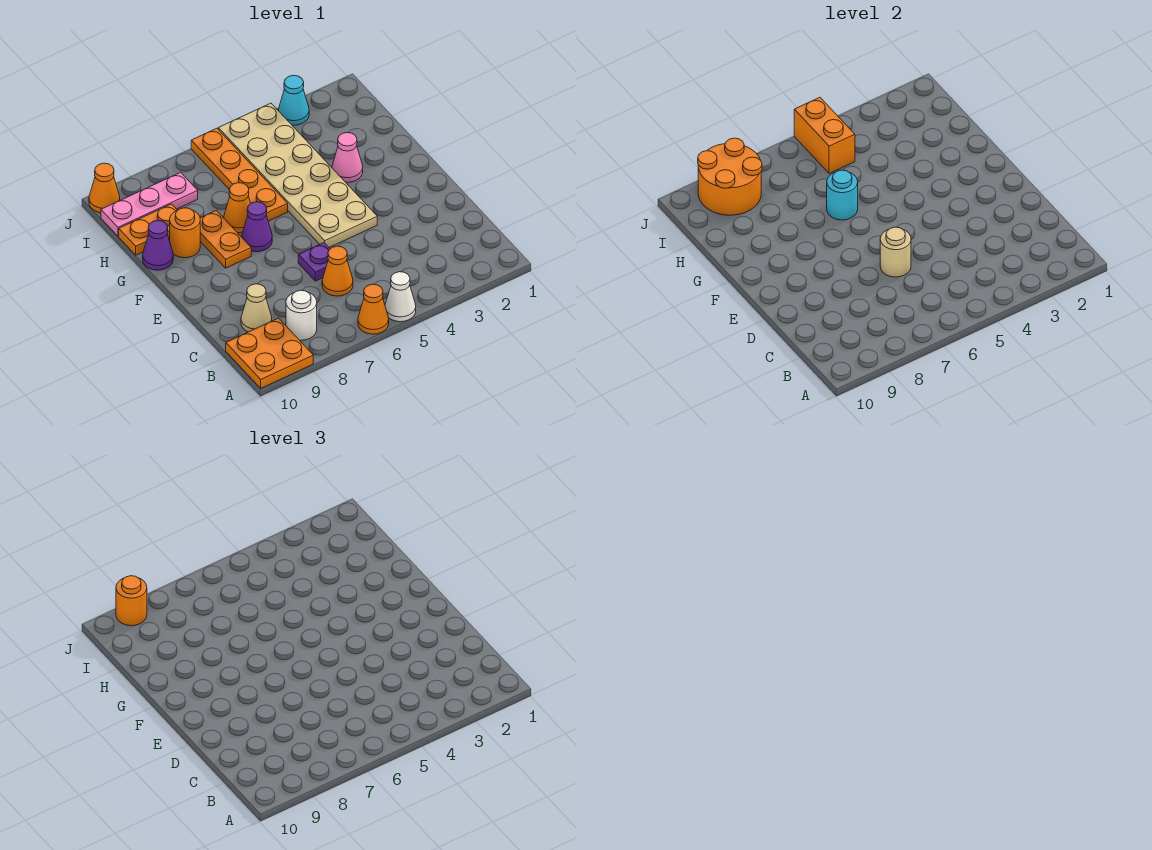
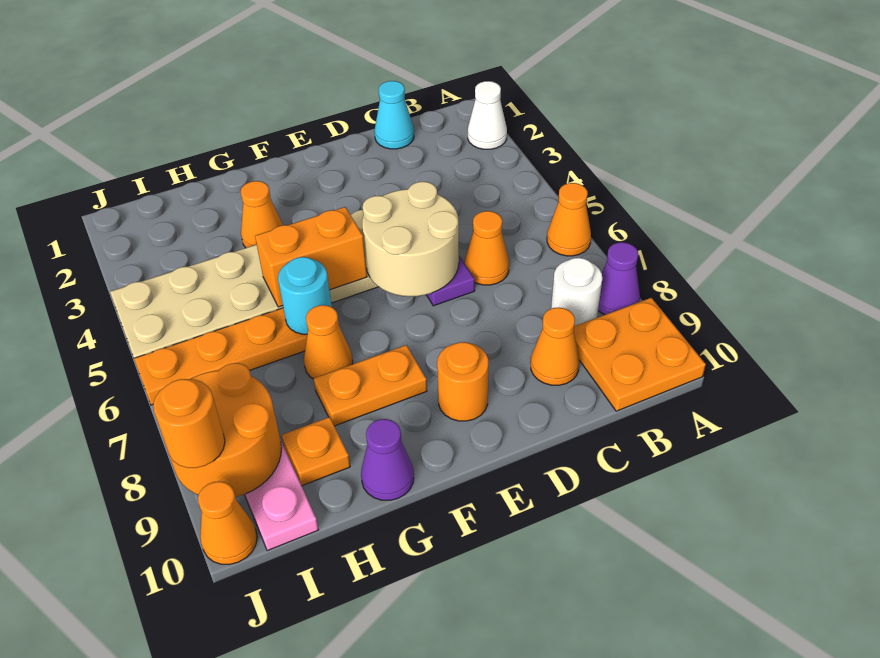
white 1x1 cone [385,272,416,322] -> white 1x1 cone moved to [468,81,507,149]
tan 1x1 cone [241,284,272,332] -> orange 1x1 cone [531,308,579,385]
tan 1x1 round brick [880,227,911,277] -> tan 2x2 round brick [362,182,459,296]
purple 1x1 cone [242,202,272,252] -> purple 1x1 cone moved to [598,242,640,315]
pink 1x1 cone [332,133,363,182] -> orange 1x1 cone [241,181,283,248]
orange 1x1 round brick [170,208,200,258] -> orange 1x1 round brick moved to [437,342,489,421]
orange 1x2 plate [119,204,177,255] -> orange 1x1 plate [282,417,350,486]
orange 1x2 brick [794,97,855,174] -> orange 1x2 brick moved to [255,207,367,307]
cyan 1x1 cone [278,75,309,125] -> cyan 1x1 cone moved to [374,81,414,149]

